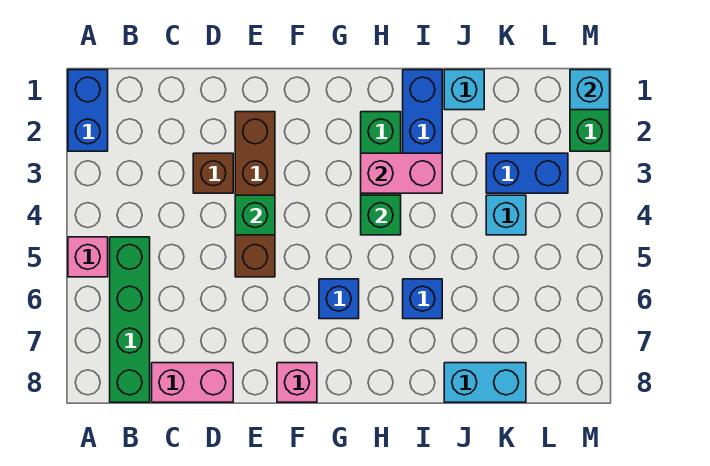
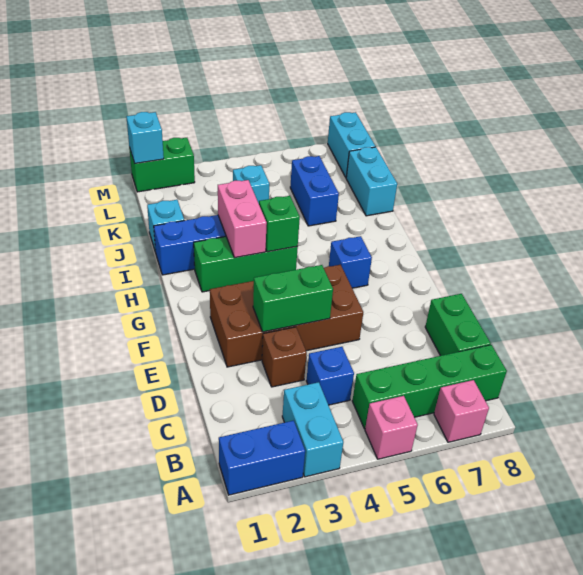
none -> cyan 1x2 brick [282,382,343,477]
pink 1x2 brick [152,363,233,402] -> green 1x2 brick [425,294,491,356]
brown 1x4 brick [235,112,275,277] -> brown 2x4 brick [210,265,363,367]
green 1x1 brick [235,195,275,235] -> green 1x2 brick [253,265,333,332]
pink 1x1 brick [277,363,317,402] -> pink 1x1 brick moved to [434,380,489,442]
blue 1x1 brick [403,279,442,319] -> blue 1x1 brick moved to [306,347,354,405]
blue 1x2 brick [486,153,568,193] -> blue 1x2 brick moved to [290,156,339,226]
none -> cyan 1x2 brick [328,112,375,177]

